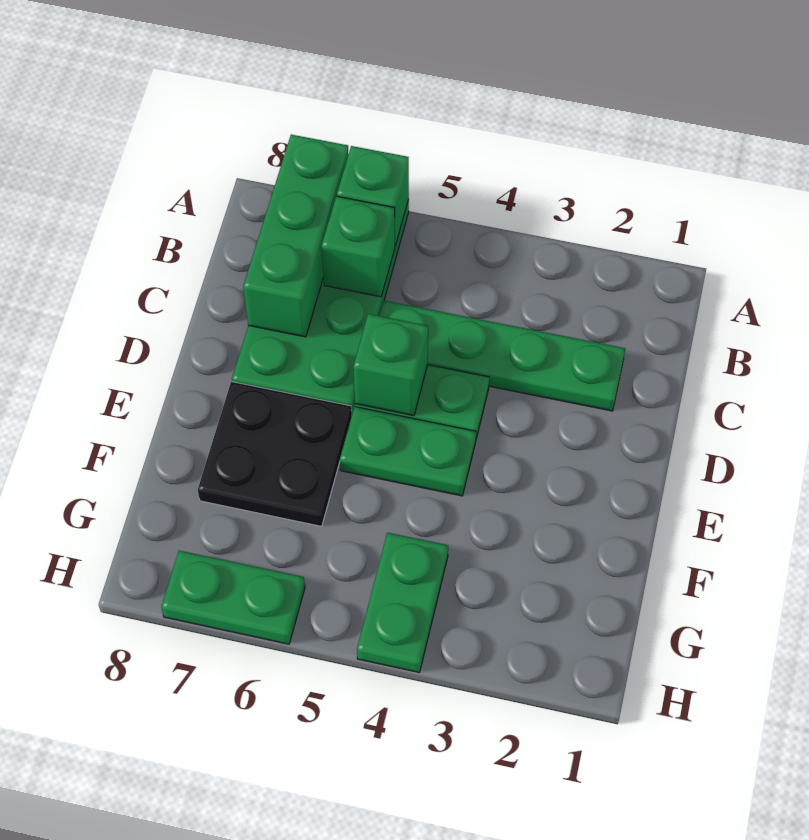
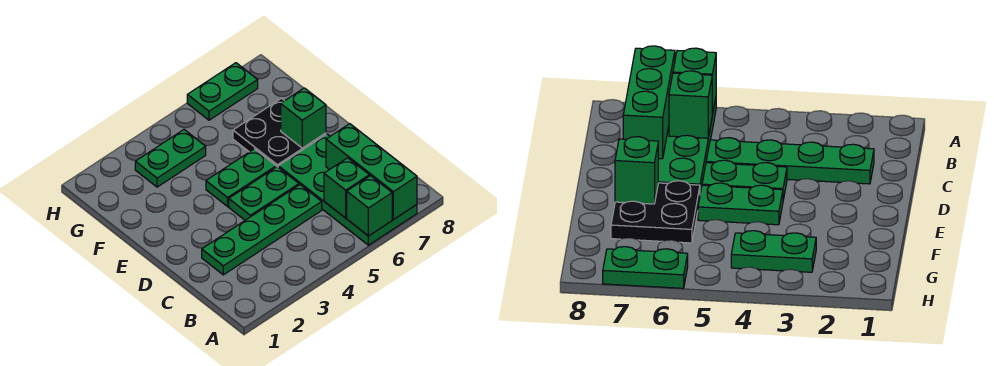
green 1x1 brick [353,314,428,416] -> green 1x1 brick moved to [281,88,326,148]
green 1x2 plate [357,533,448,672] -> green 1x2 plate turned to [135,130,206,187]

